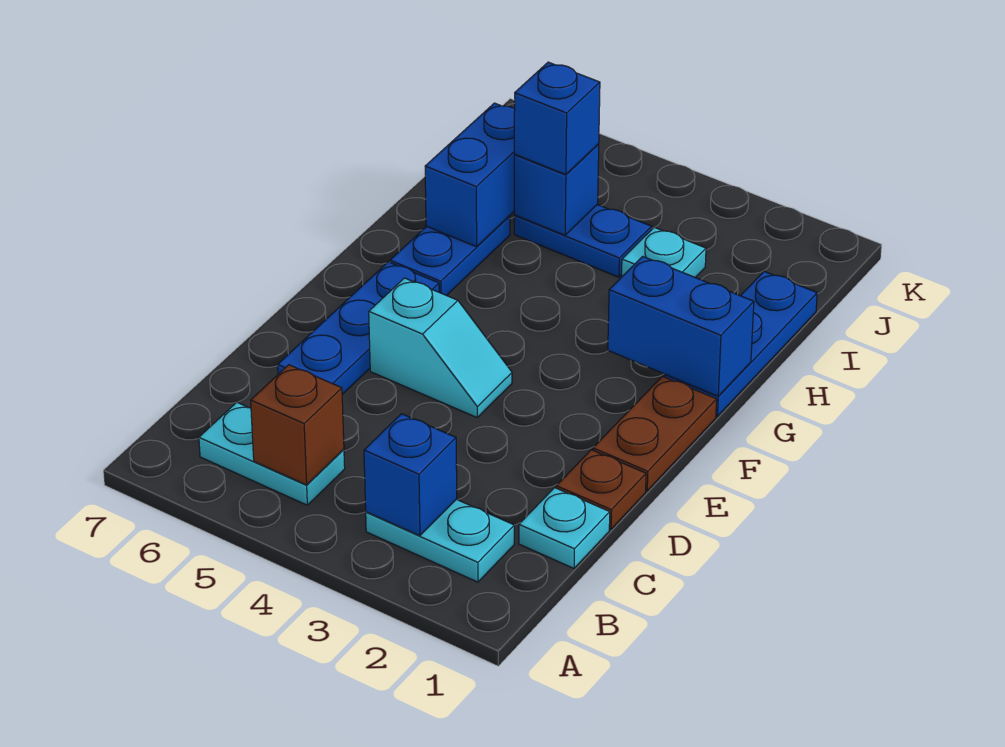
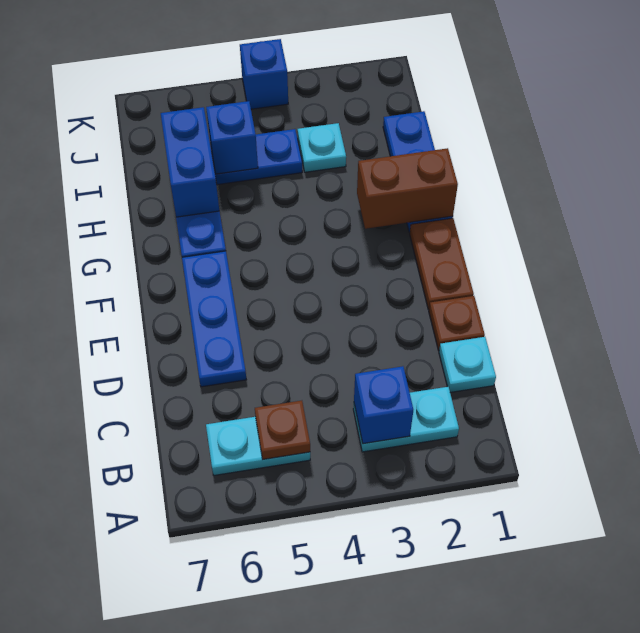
brown 1x1 brick [251,365,344,485] -> brown 1x1 plate [255,401,310,459]
cyan 1x2 slope [369,278,512,417] -> none
blue 1x2 brick [608,257,754,396] -> brown 1x2 brick [357,148,458,229]
blue 1x1 brick [514,62,600,175] -> blue 1x1 brick moved to [240,39,288,109]

